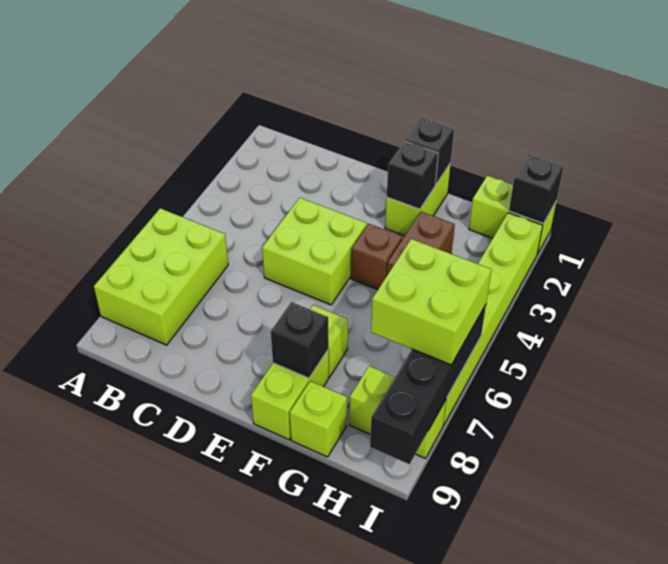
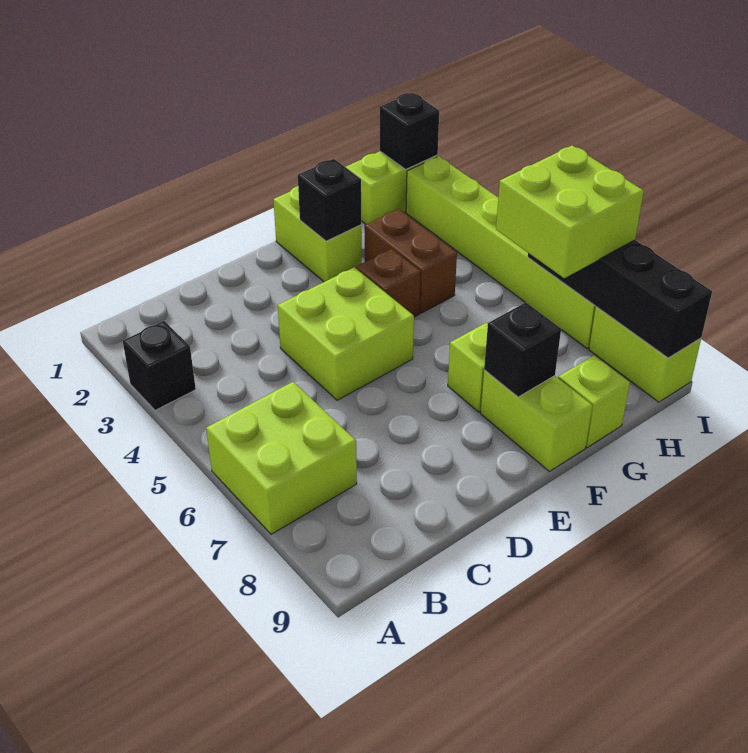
lime 2x3 brick [94,208,228,345] -> lime 2x2 brick [206,382,357,534]
black 1x1 brick [405,118,454,185] -> black 1x1 brick moved to [123,321,196,410]
lime 1x2 brick [350,366,446,458] -> lime 1x2 brick turned to [589,307,701,402]

